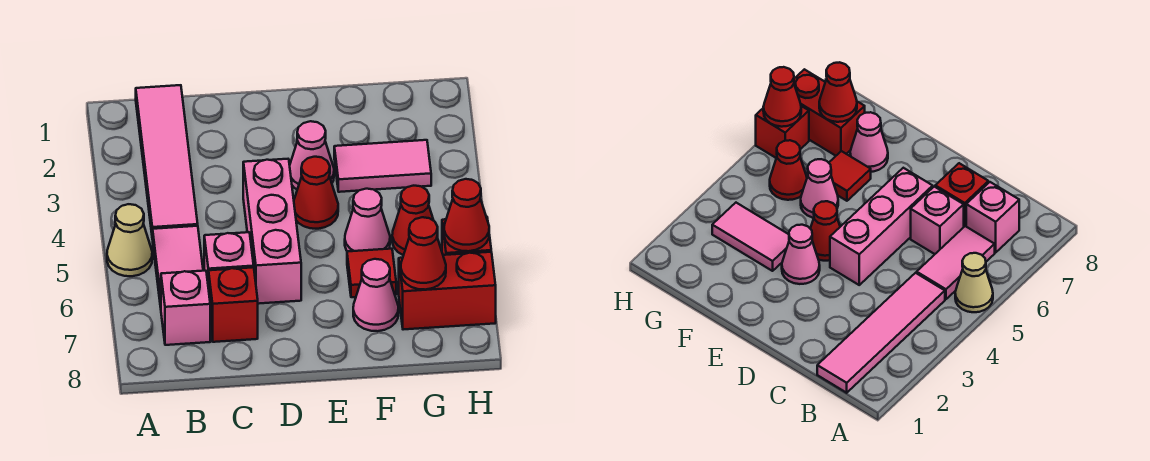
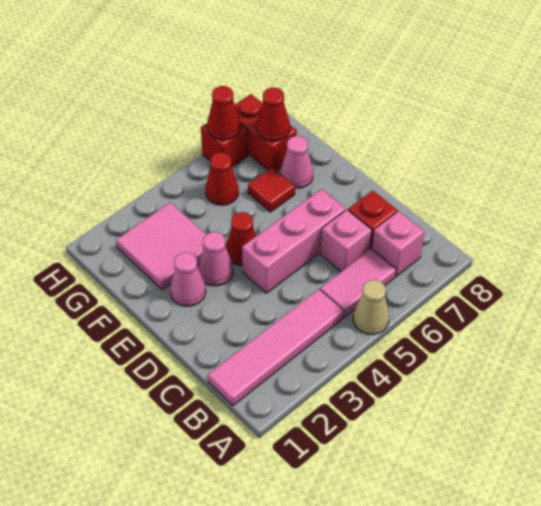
pink 1x2 tile [334,140,431,192] -> pink 2x2 tile [116,203,207,290]
pink 1x1 cone [345,189,390,252] -> pink 1x1 cone moved to [170,252,206,306]

